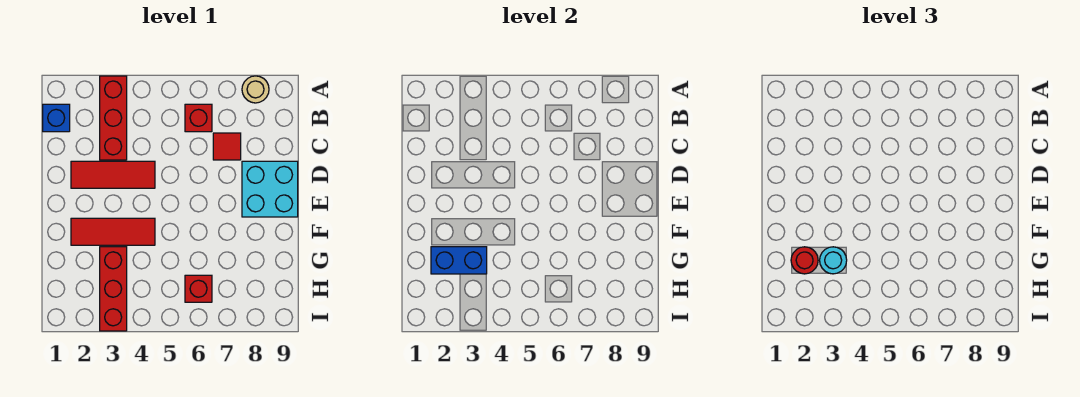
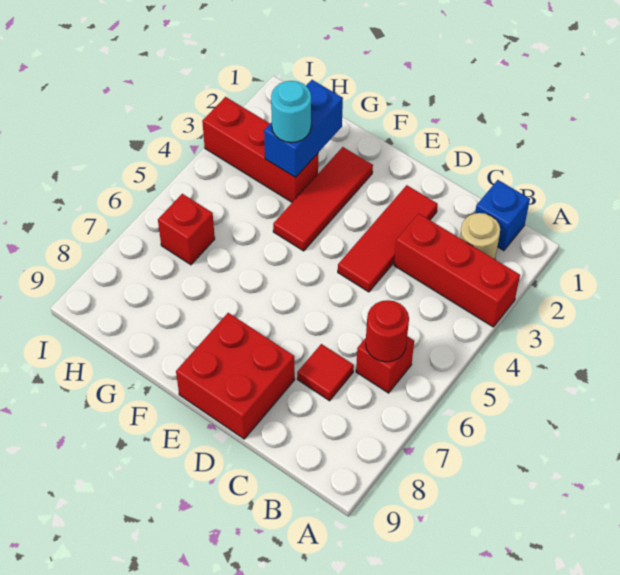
tan 1x1 round brick [242,76,269,103] -> tan 1x1 round brick moved to [460,213,500,259]
cyan 2x2 brick [242,161,298,217] -> red 2x2 brick [176,313,295,439]
red 1x1 round brick [791,247,818,274] -> red 1x1 round brick moved to [366,300,409,362]

